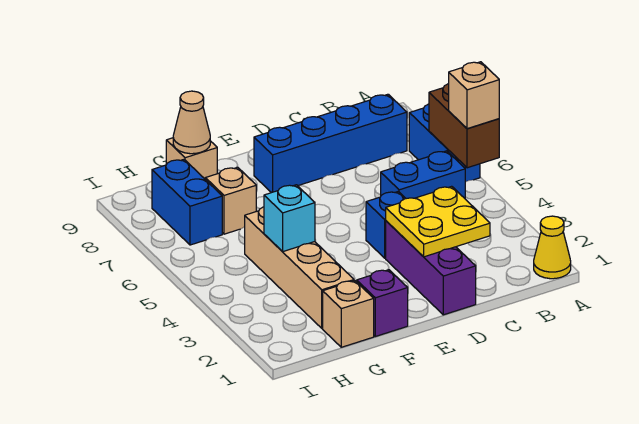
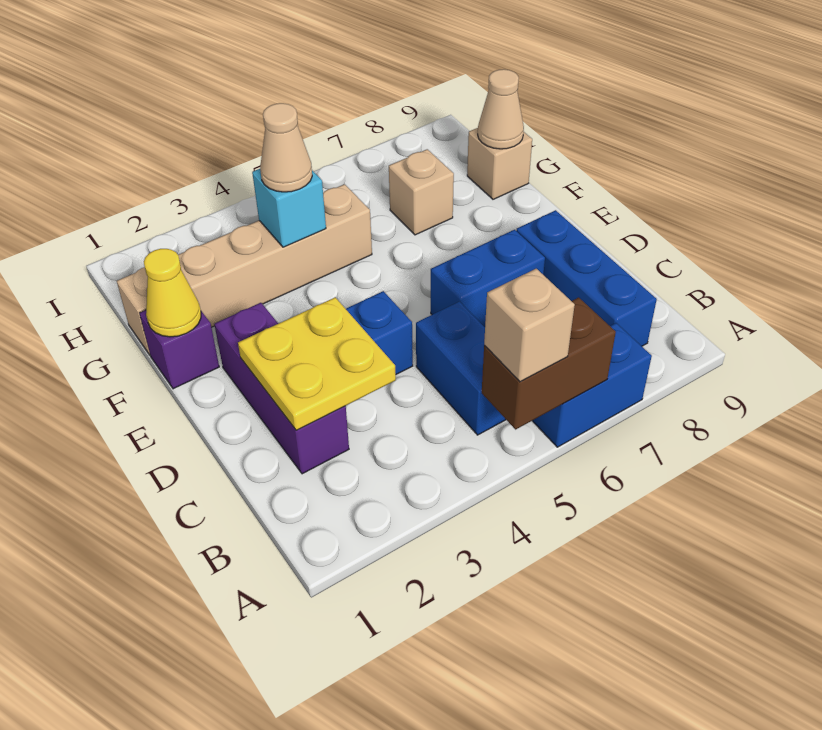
yellow 1x1 cone [534,216,571,279] -> yellow 1x1 cone moved to [144,249,201,337]
blue 1x4 brick [254,94,407,193] -> blue 1x3 brick [516,210,657,346]
purple 1x3 brick [386,221,476,315] -> purple 1x3 brick turned to [214,303,349,474]
none -> tan 1x1 cone [260,103,312,192]
blue 1x2 brick [152,159,222,245] -> blue 1x2 brick moved to [431,230,545,327]

